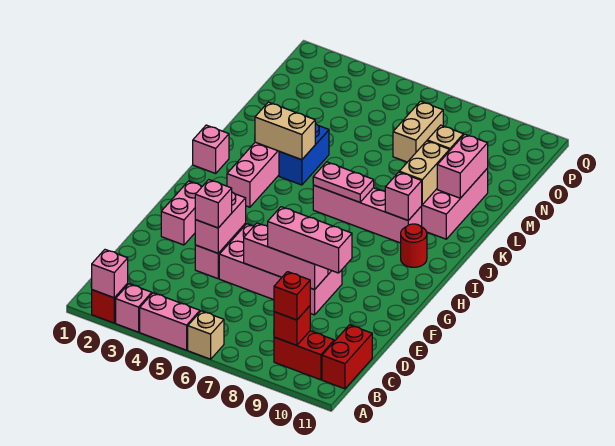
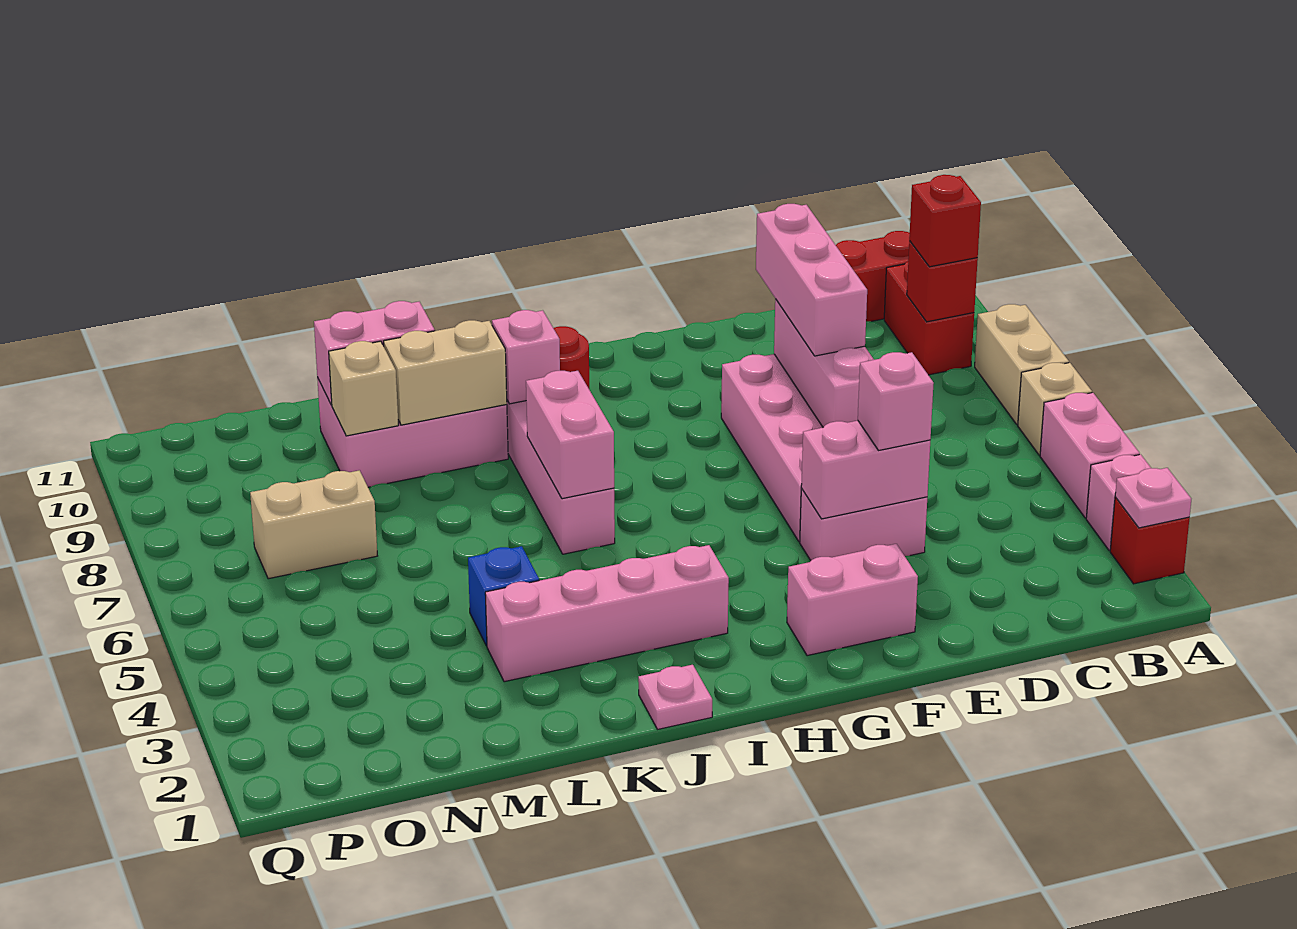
pink 1x1 brick [92,250,128,298] -> pink 1x1 plate [1115,468,1191,528]
pink 1x1 brick [193,125,229,173] -> pink 1x1 plate [638,665,712,729]
pink 1x2 plate [313,162,374,202] -> pink 1x2 brick [526,371,614,499]
tan 1x2 brick [255,102,315,160] -> tan 1x2 brick moved to [975,304,1069,425]
blue 1x2 brick [279,124,329,185] -> blue 1x1 brick [468,546,539,646]

